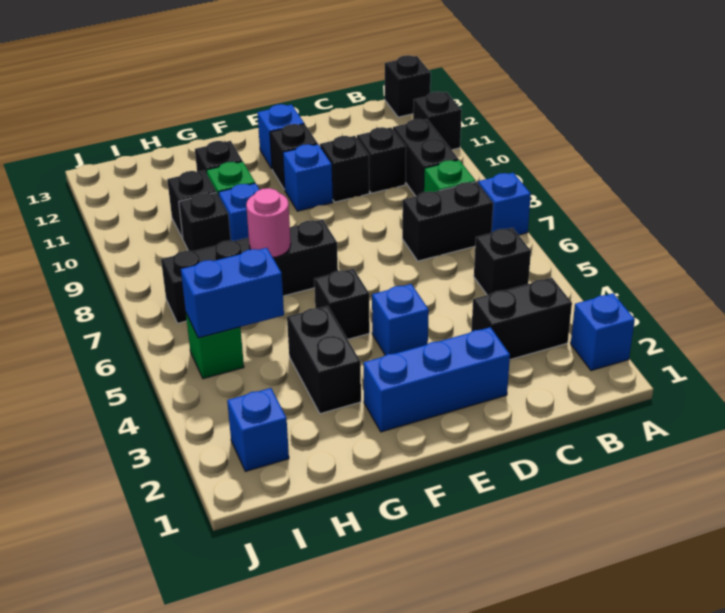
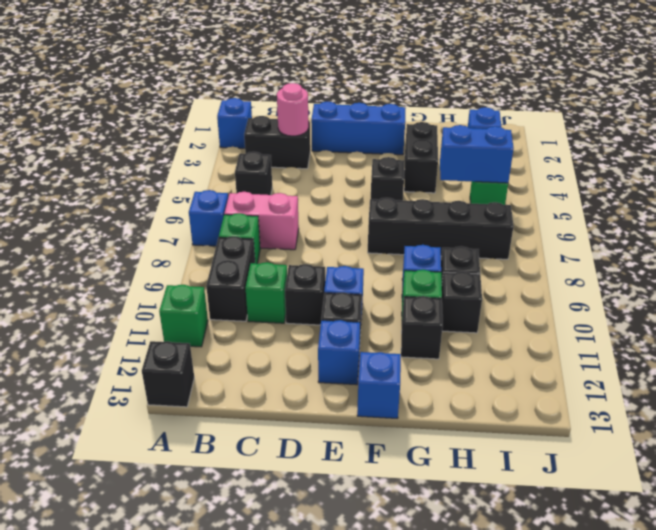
black 1x1 brick [413,92,462,150] -> green 1x1 brick [159,285,208,347]
black 1x2 brick [402,182,493,261] -> pink 1x2 brick [224,192,299,250]
black 1x1 brick [357,127,406,193] -> green 1x1 brick [246,262,287,323]
blue 1x1 brick [372,284,429,355] -> blue 1x1 brick moved to [357,352,401,418]
pink 1x1 round brick [246,188,291,257] -> pink 1x1 round brick moved to [277,83,308,136]

